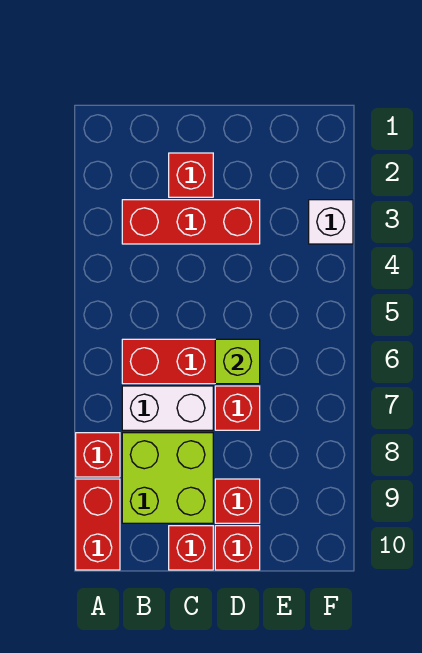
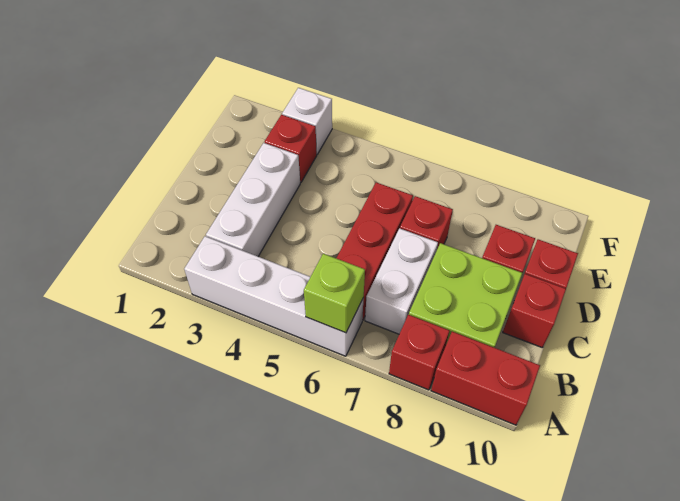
none -> white 1x4 brick [184,236,364,356]
red 1x3 brick [122,200,260,244] -> white 1x3 brick [206,143,300,256]
red 1x1 brick [169,153,213,197] -> red 1x1 brick moved to [264,115,317,182]
lime 1x1 brick [215,339,260,384] -> lime 1x1 brick moved to [304,254,365,333]

